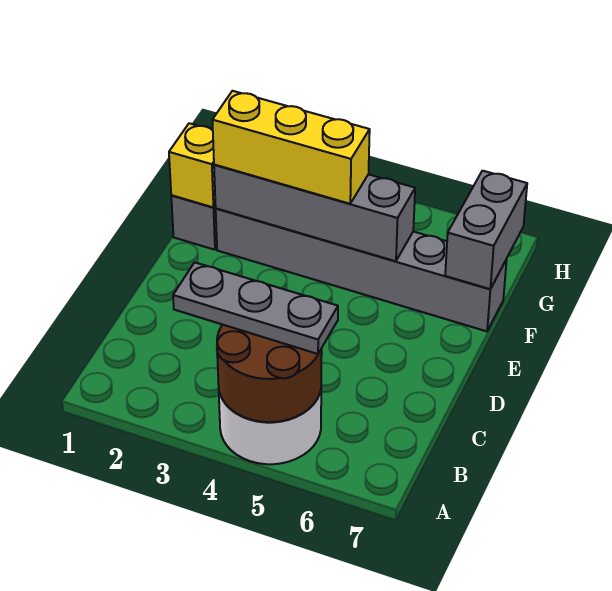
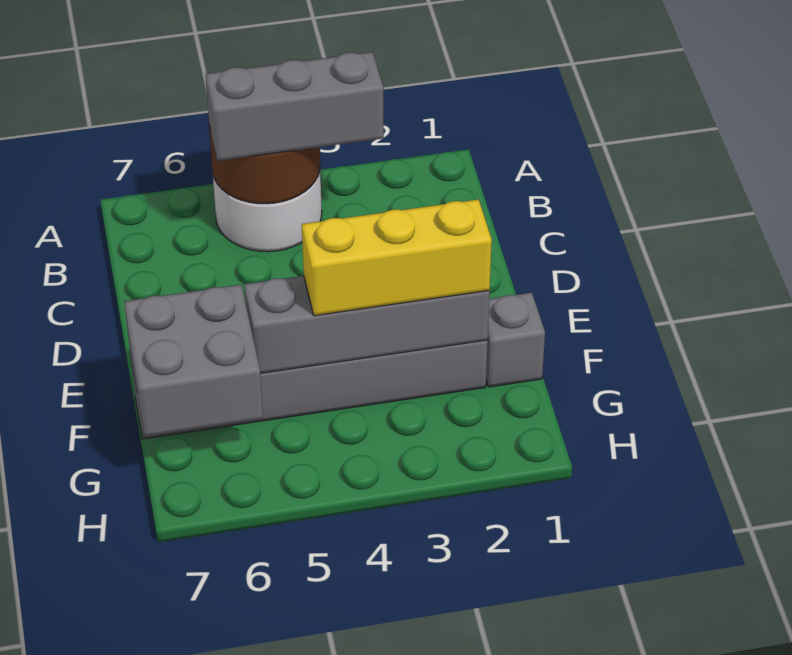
grey 1x3 plate [173,262,338,354] -> grey 1x3 brick [206,52,384,161]
yellow 1x1 brick [169,123,215,207] -> none
grey 1x2 brick [445,171,527,289] -> grey 2x2 brick [124,285,263,436]

